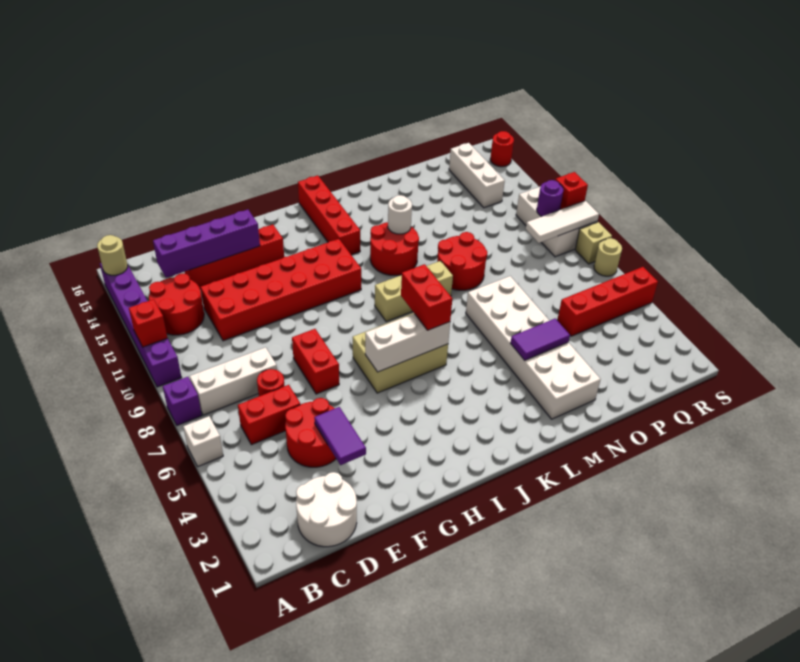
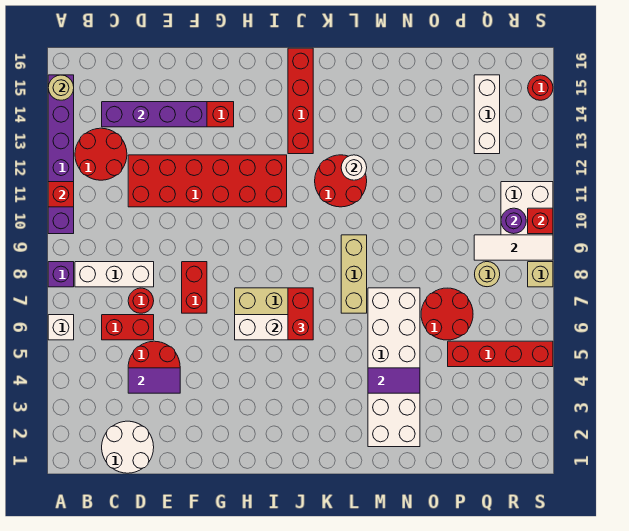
purple 1x2 tile [314,407,366,465] -> purple 1x2 tile turned to [128,368,180,393]
tan 1x3 brick [375,261,453,322] -> tan 1x3 brick turned to [341,235,367,313]
red 2x2 round brick [437,232,487,290] -> red 2x2 round brick moved to [421,288,473,340]
tan 1x1 round brick [594,238,622,276] -> tan 1x1 round brick moved to [475,262,500,287]

